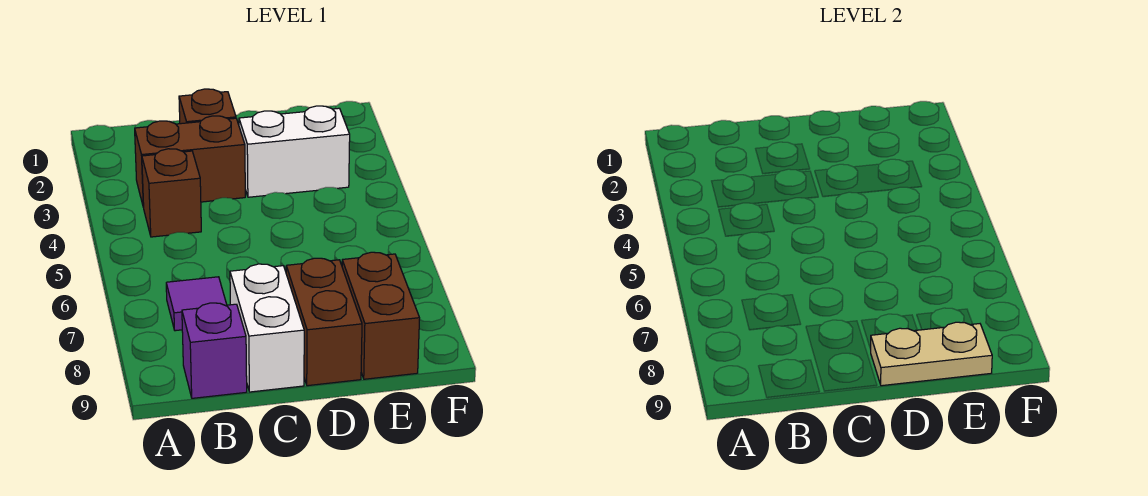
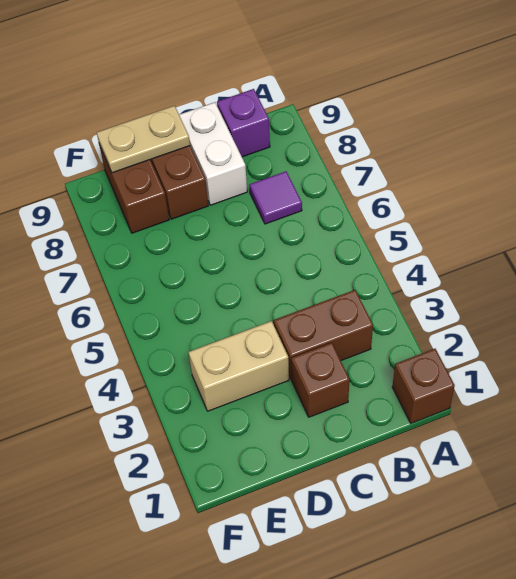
brown 1x1 brick [142,149,201,237] -> brown 1x1 brick moved to [392,349,455,423]
white 1x2 brick [239,106,350,197] -> tan 1x2 brick [189,321,289,411]

